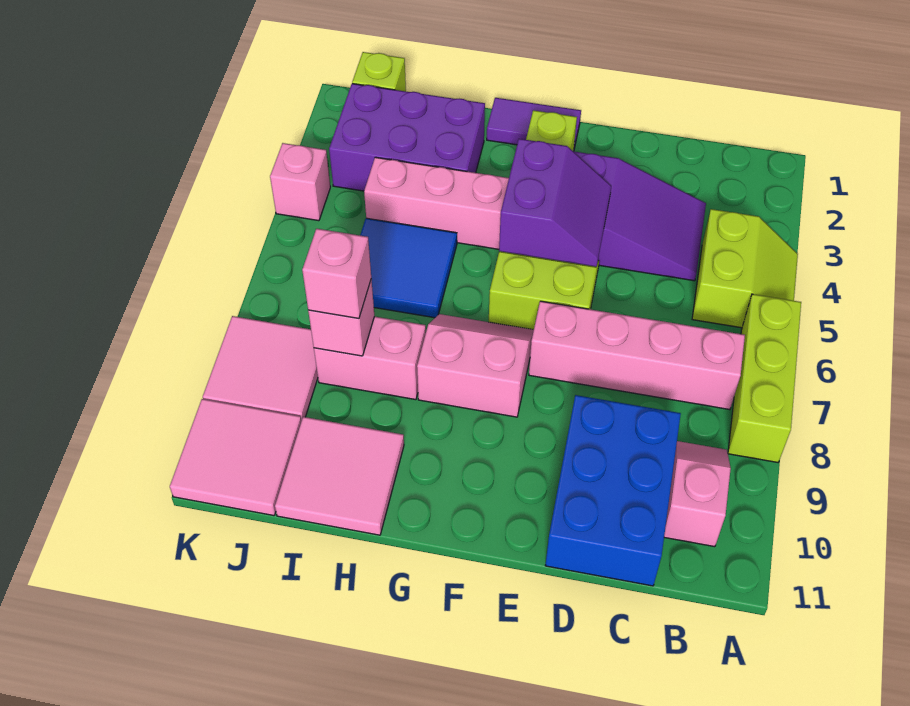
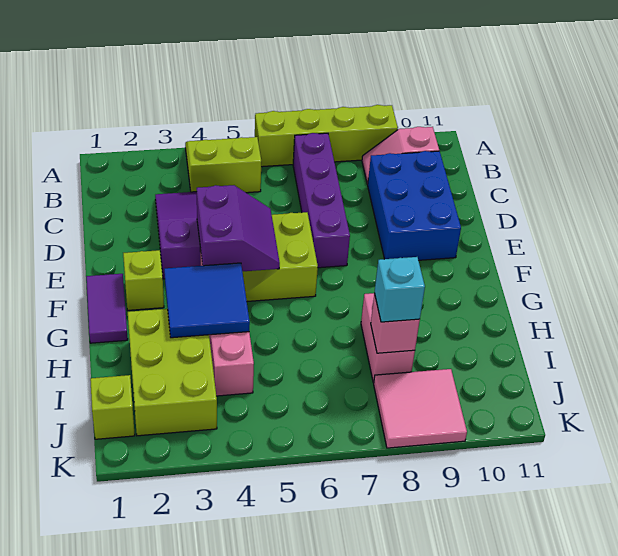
lime 1x3 brick [728,294,801,462] -> lime 1x4 brick [255,105,398,167]
pink 1x4 brick [529,301,745,410] -> purple 1x4 brick [293,133,350,268]
blue 2x3 brick [545,395,681,586] -> blue 2x3 brick turned to [368,151,461,260]
purple 2x2 slope [499,139,611,267] -> purple 2x2 slope turned to [197,185,280,272]
pink 2x2 slope [417,314,534,417] -> none
purple 2x3 brick [329,84,485,191] -> lime 2x3 brick [128,309,217,436]
blue 2x2 tile [360,218,457,318] -> blue 2x2 tile moved to [164,263,250,338]
pink 2x2 tile [275,417,404,535] -> none
pink 1x1 brick [302,229,371,318] -> cyan 1x1 brick [375,257,425,322]
pink 2x2 tile [170,399,301,516] -> none
pink 1x1 brick [270,143,330,221] -> none

